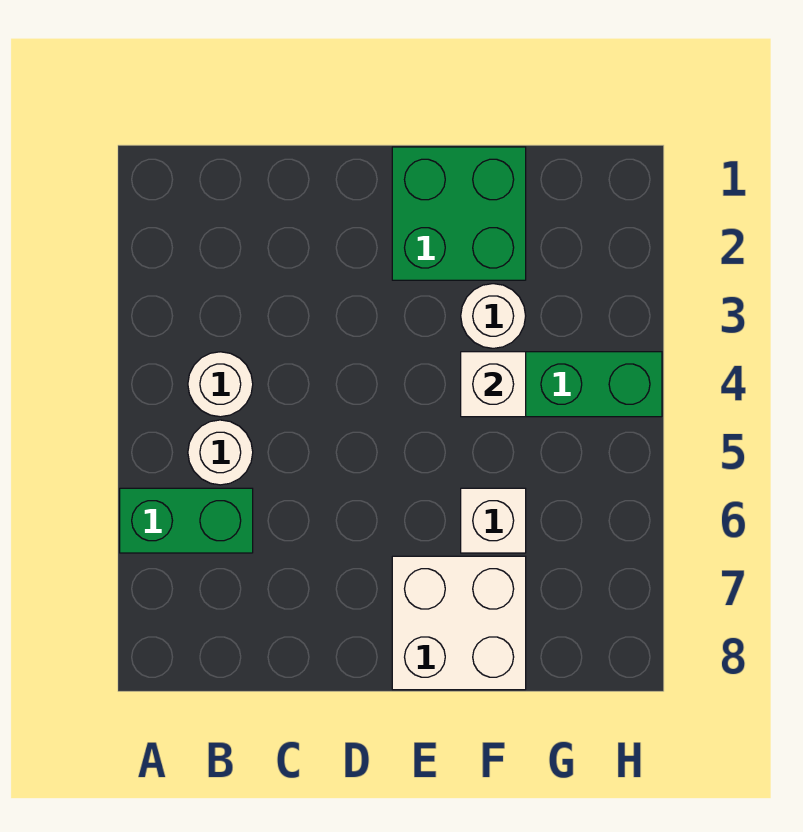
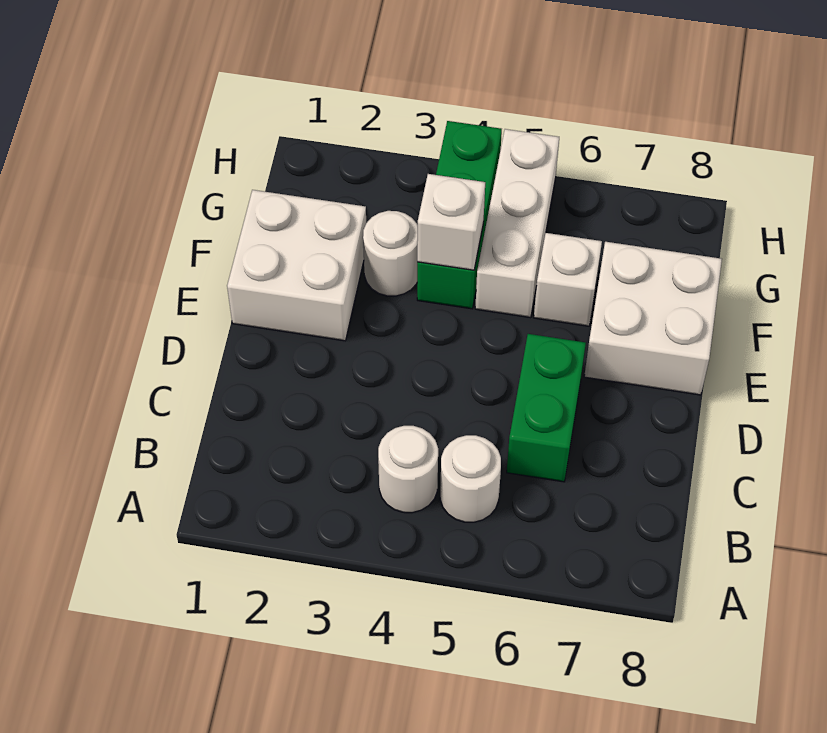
green 1x2 brick [120,488,253,553] -> green 1x2 brick moved to [507,334,586,482]
green 2x2 brick [392,147,526,280] -> white 2x2 brick [227,190,366,341]
none -> white 1x3 brick [475,129,559,318]

